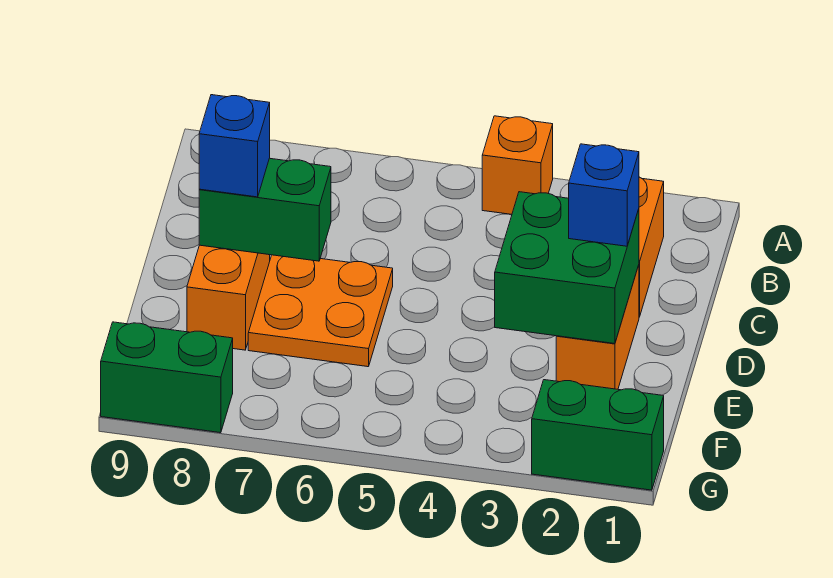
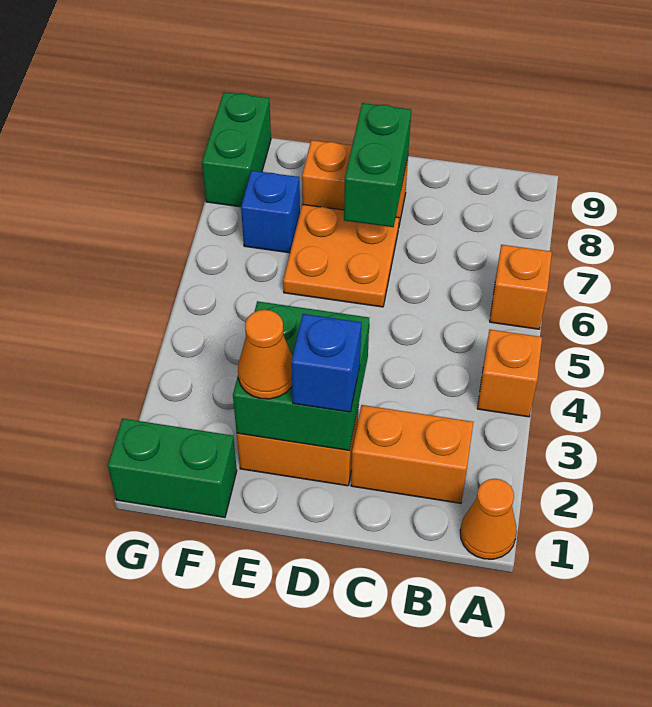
none -> orange 1x1 cone [460,479,517,559]
none -> orange 1x1 brick [490,245,552,329]
blue 1x1 brick [199,95,270,197] -> blue 1x1 brick moved to [241,170,300,253]
none -> orange 1x1 cone [238,310,292,399]
green 1x2 brick [532,380,664,490] -> green 1x2 brick turned to [108,419,237,517]

